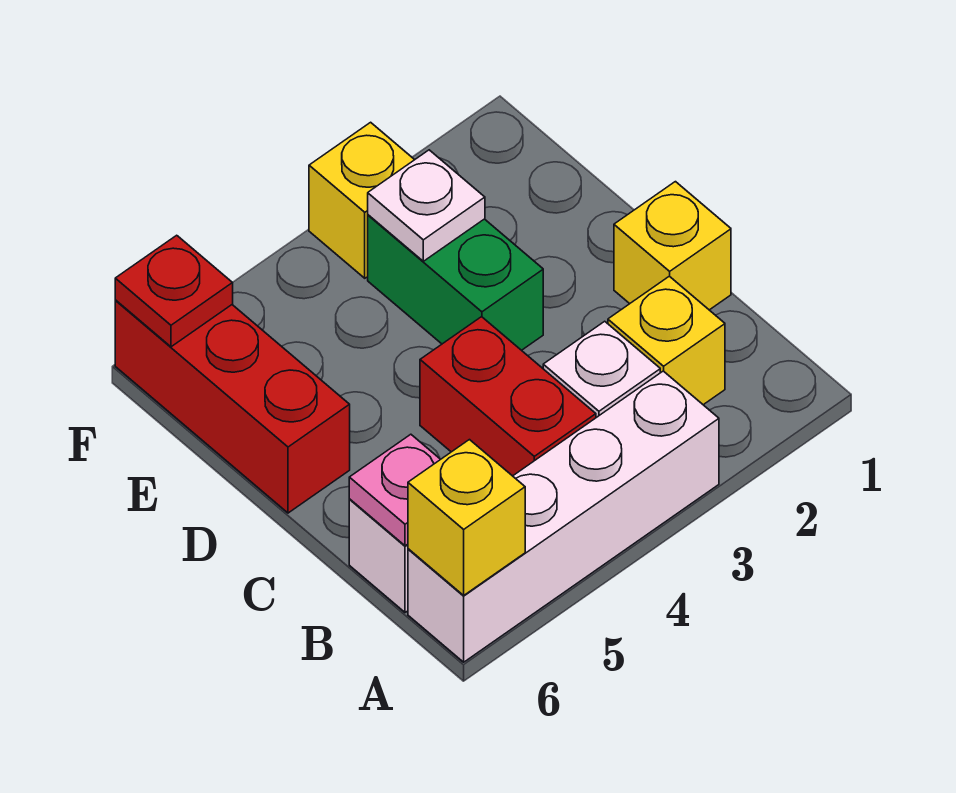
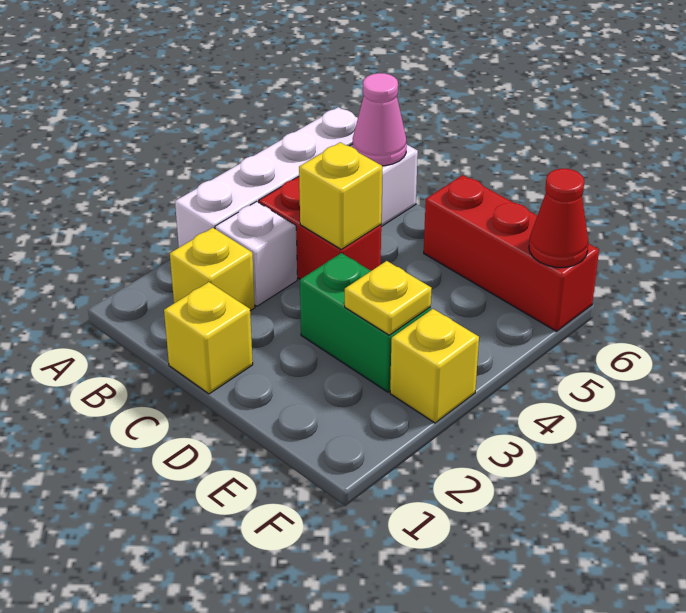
yellow 1x1 brick [408,440,525,595] -> yellow 1x1 brick moved to [299,142,382,249]
pink 1x1 plate [349,434,440,546] -> pink 1x1 cone [353,73,407,166]
white 1x1 plate [368,150,485,261] -> yellow 1x1 plate [345,261,432,335]
red 1x1 plate [115,235,233,347] -> red 1x1 cone [529,169,589,267]

